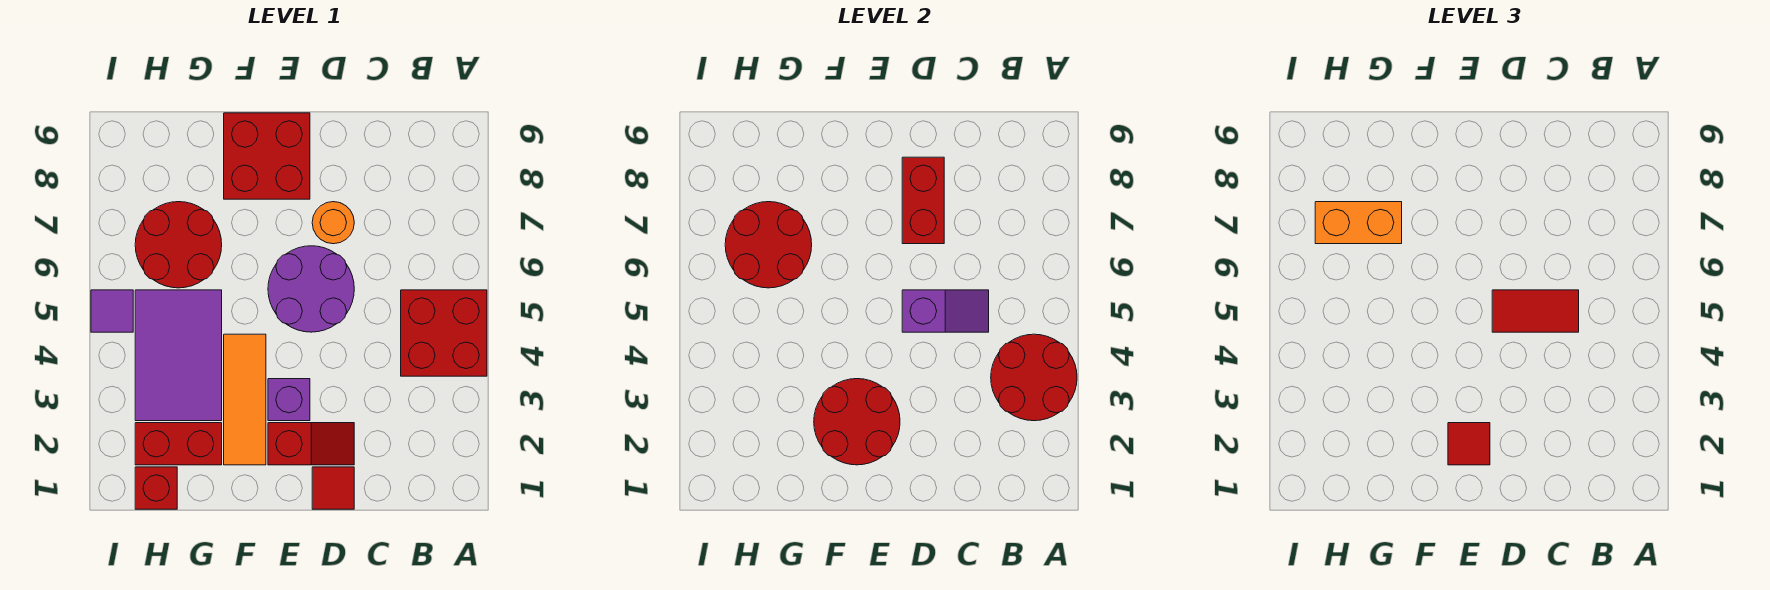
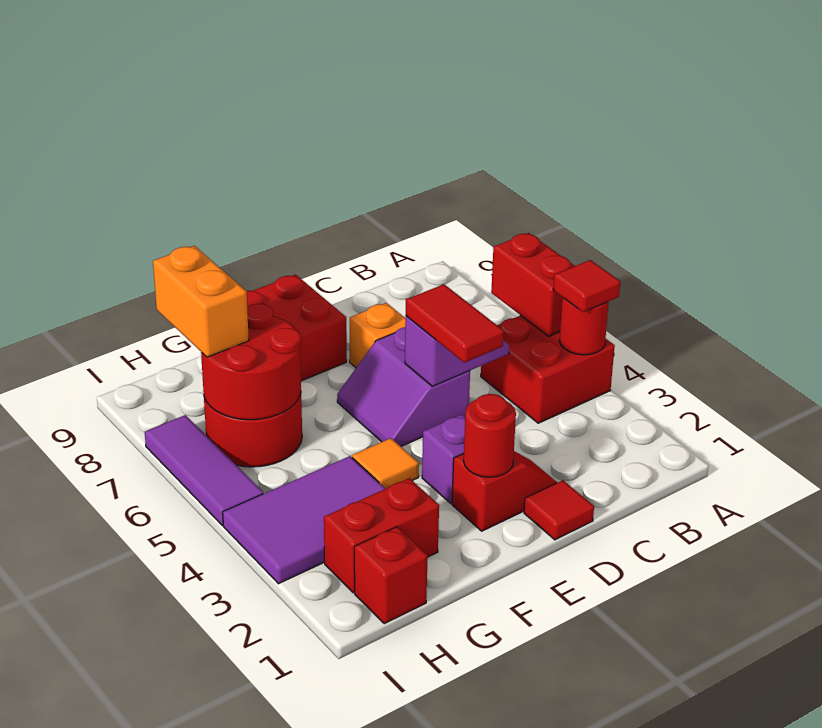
red 2x2 round brick [991,334,1077,421] -> red 1x1 round brick [559,298,609,355]
red 1x2 tile [1492,290,1579,332] -> red 1x2 tile turned to [406,284,504,363]
purple 2x2 round brick [268,246,354,332] -> purple 2x2 slope [337,327,470,446]
orange 1x1 round brick [312,202,354,244] -> orange 1x1 brick [350,303,406,368]
red 1x2 brick [902,157,944,244] -> red 1x2 brick moved to [491,233,574,336]
red 2x2 round brick [814,379,900,465] -> red 1x1 round brick [464,394,516,477]
red 1x1 tile [1448,423,1490,465] -> red 1x1 tile moved to [553,260,620,312]
orange 1x3 tile [224,334,266,465] -> orange 1x1 tile [352,438,419,489]
purple 2x3 tile [135,290,222,421] -> purple 2x3 tile turned to [223,456,385,584]
orange 1x2 brick [1315,202,1402,244] -> orange 1x2 brick turned to [153,246,249,357]
purple 1x1 tile [91,290,133,332] -> purple 1x3 tile [145,415,263,525]

